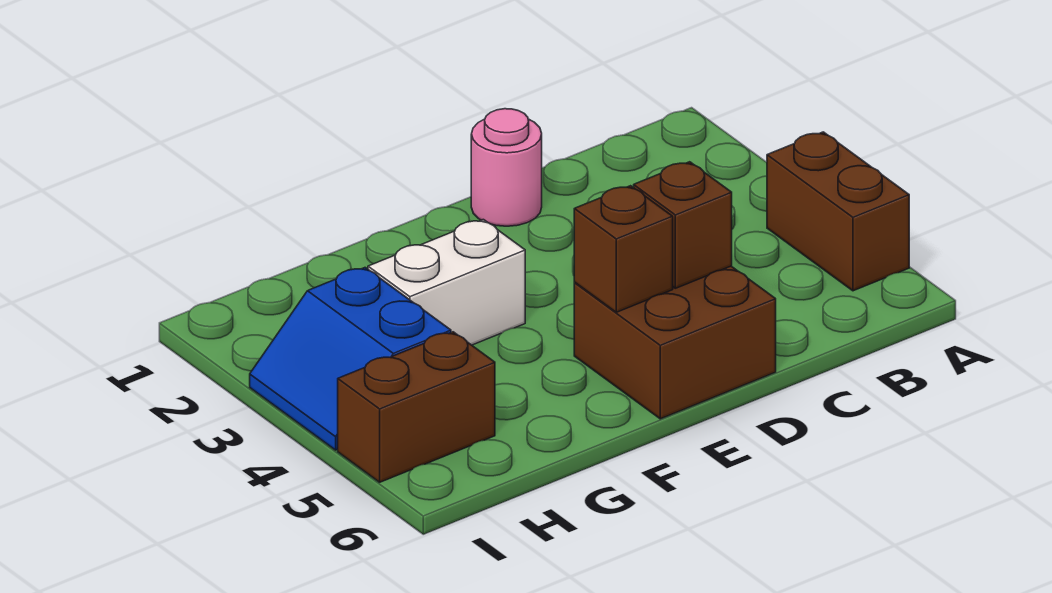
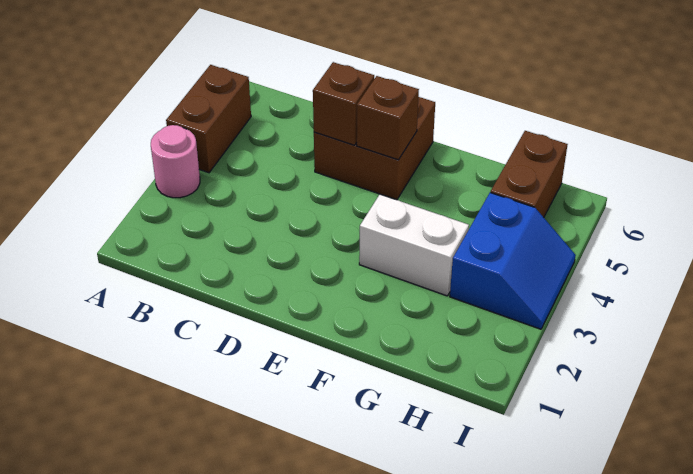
pink 1x1 round brick [471,109,542,226] -> pink 1x1 round brick moved to [151,125,200,198]
brown 1x2 brick [338,332,495,482] -> brown 1x2 brick turned to [491,131,568,217]

